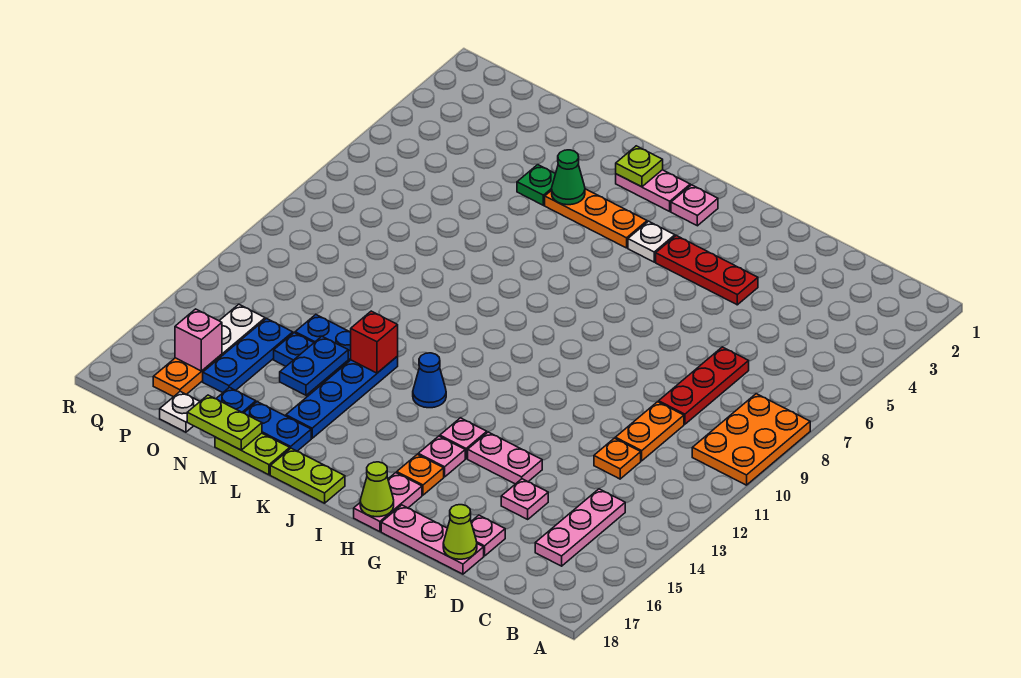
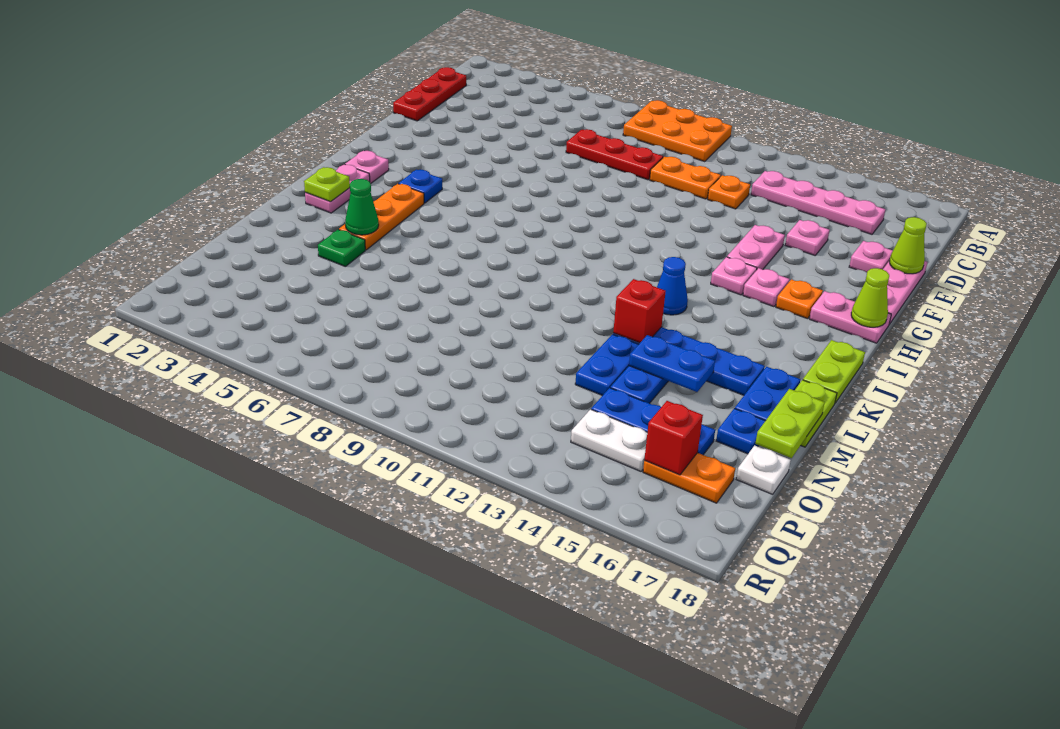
pink 1x3 plate [535,489,625,566] -> pink 1x4 plate [751,171,885,234]
red 1x3 plate [656,236,758,305] -> red 1x3 plate moved to [393,67,466,121]
white 1x1 plate [628,221,675,262] -> blue 1x1 plate [399,170,442,203]
pink 1x1 brick [175,309,222,371] -> red 1x1 brick [644,401,703,475]

